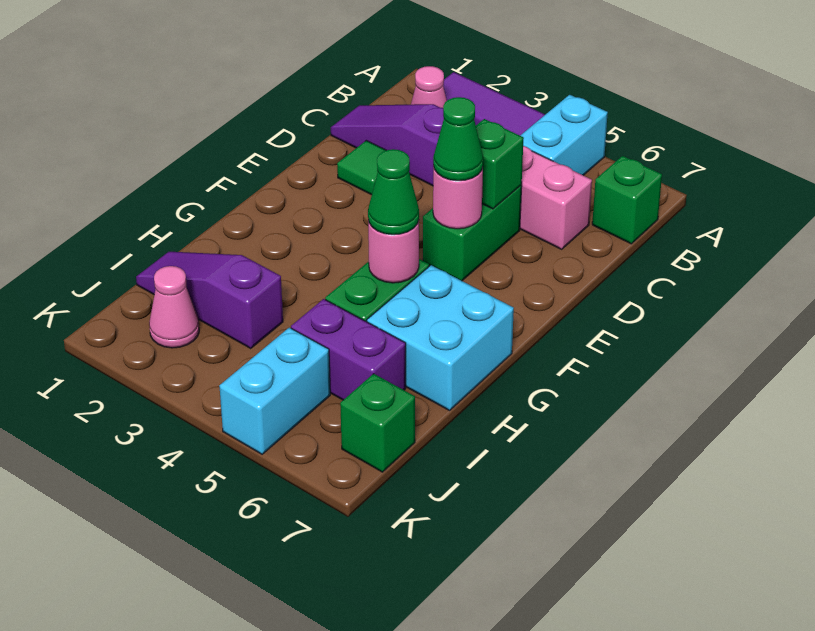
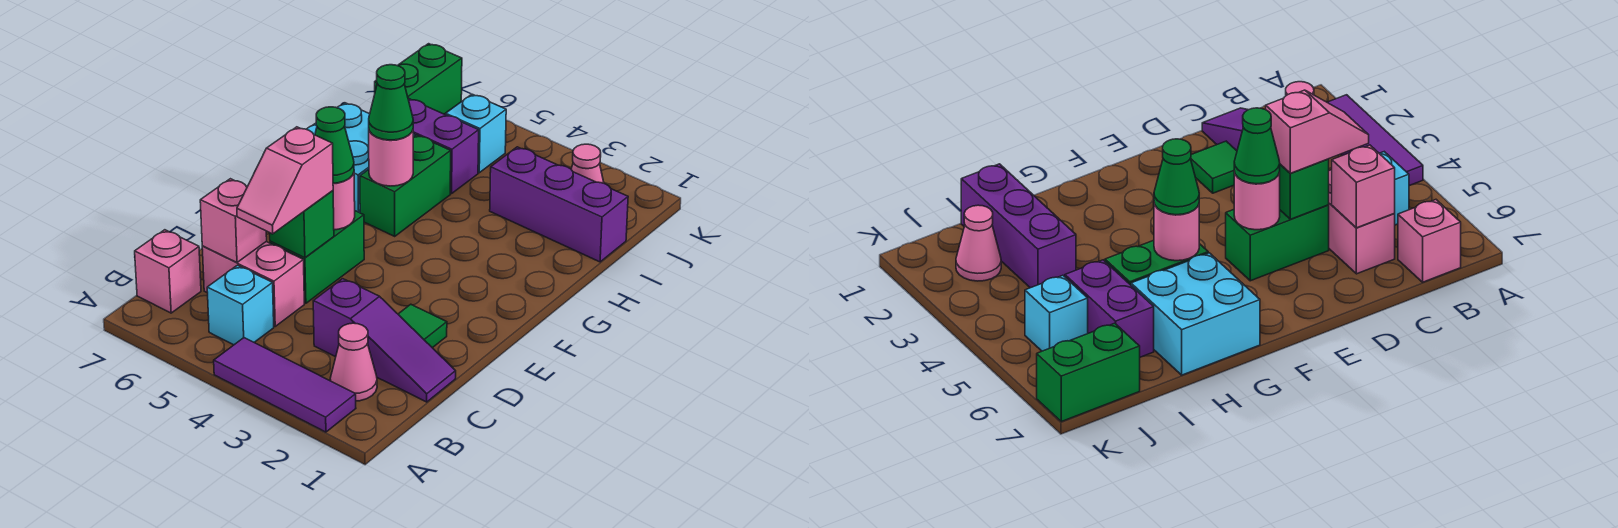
cyan 1x2 brick [520,95,608,175] -> cyan 1x1 brick [207,265,274,345]
green 1x1 brick [592,156,662,244] -> pink 1x1 brick [135,230,201,313]
none -> pink 1x2 slope [237,127,333,234]
none -> pink 1x1 brick [200,179,267,262]
purple 1x3 slope [136,252,283,348] -> purple 1x3 brick [490,147,628,262]
cyan 1x2 brick [219,328,330,454] -> cyan 1x1 brick [446,94,506,173]
green 1x1 brick [340,374,415,472] -> green 1x2 brick [375,44,462,114]

